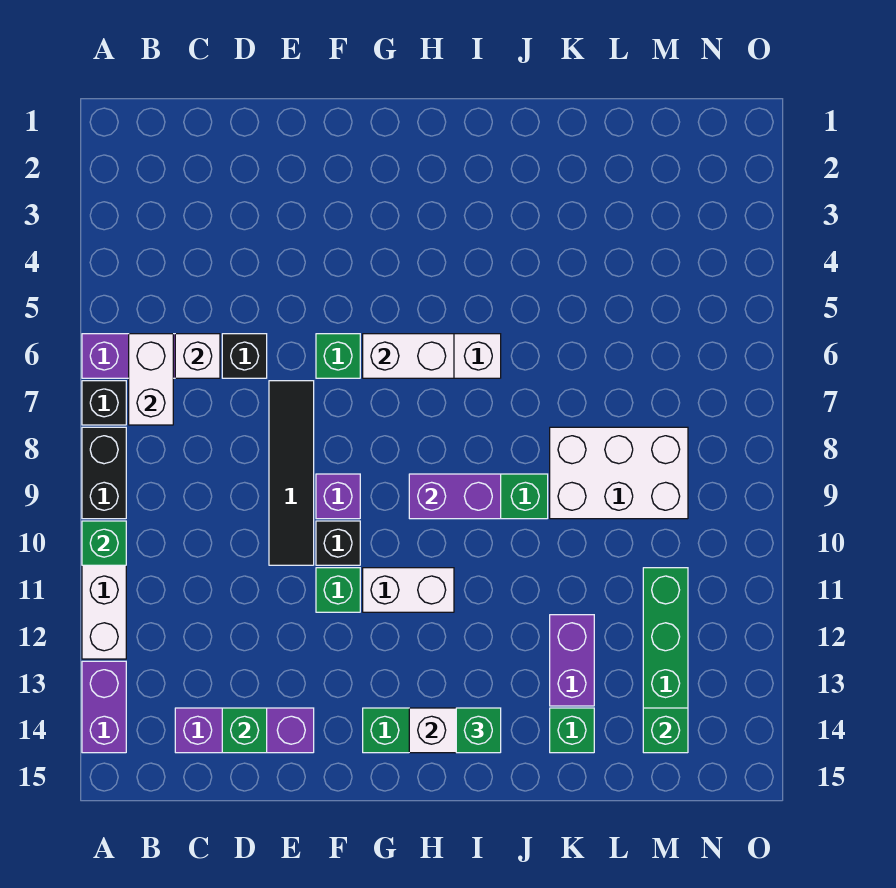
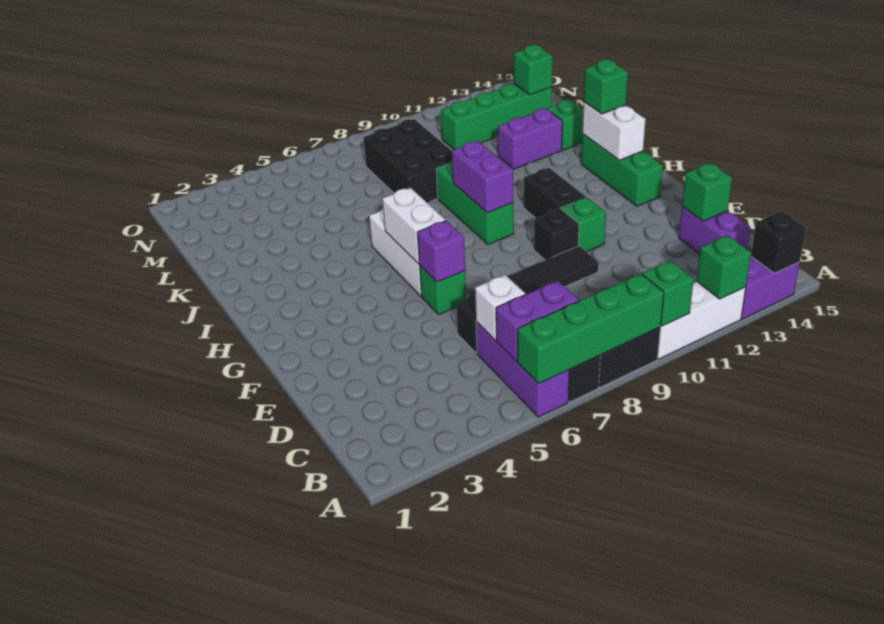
none -> green 1x4 brick [518,274,664,384]
none -> green 1x1 brick [697,235,751,299]
none -> black 1x1 brick [751,211,806,273]
white 1x2 brick [129,334,173,425] -> purple 1x2 brick [496,281,579,362]
purple 1x3 brick [175,708,314,753] -> purple 1x2 brick [679,207,751,254]
purple 1x1 brick [316,474,360,519] -> purple 1x1 brick moved to [417,221,465,282]
white 1x2 brick [363,568,454,612] -> black 1x2 brick [524,168,586,218]
white 2x3 brick [550,427,688,519] -> black 2x3 brick [364,119,452,202]

